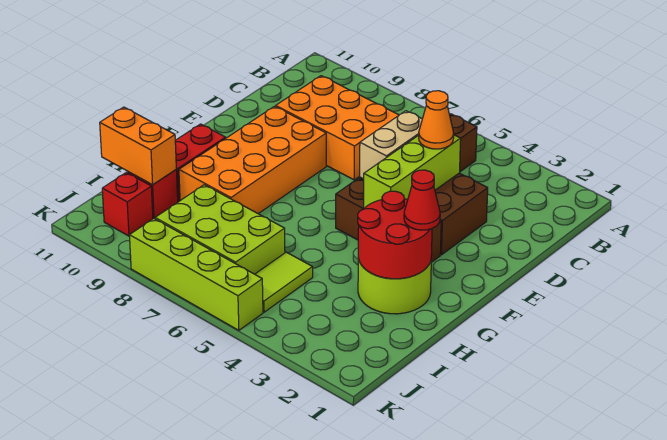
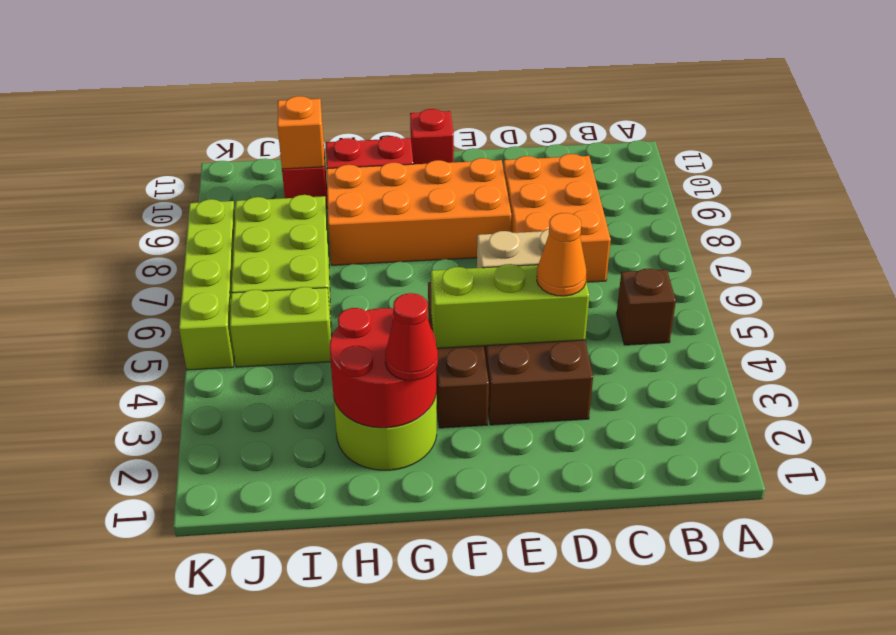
lime 1x2 tile [255,252,313,312] -> lime 1x2 brick [230,287,331,367]
orange 1x2 brick [100,107,176,185] -> orange 1x1 brick [277,96,324,169]
red 1x1 brick [102,172,153,236] -> red 1x1 brick moved to [410,109,454,164]

